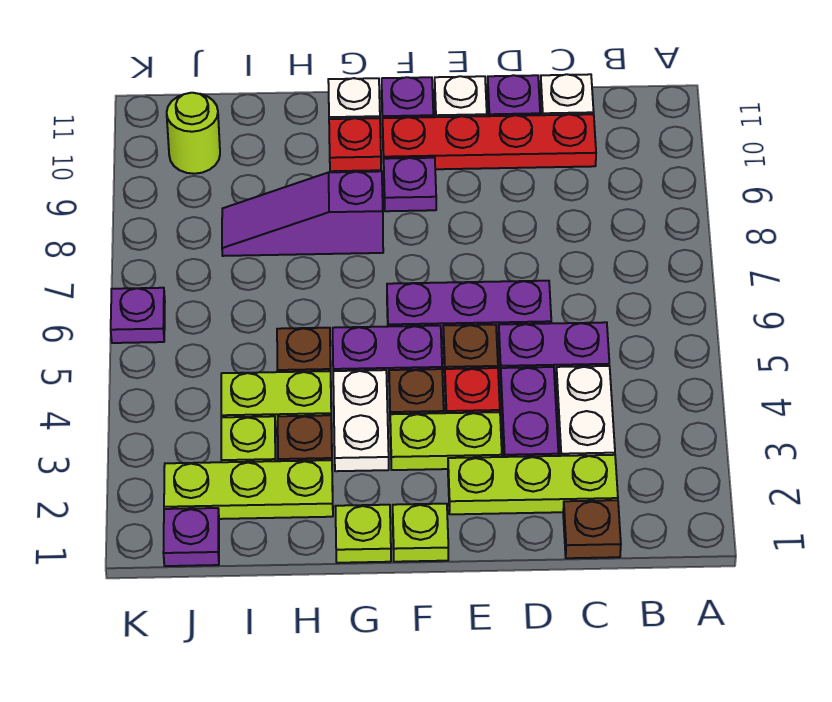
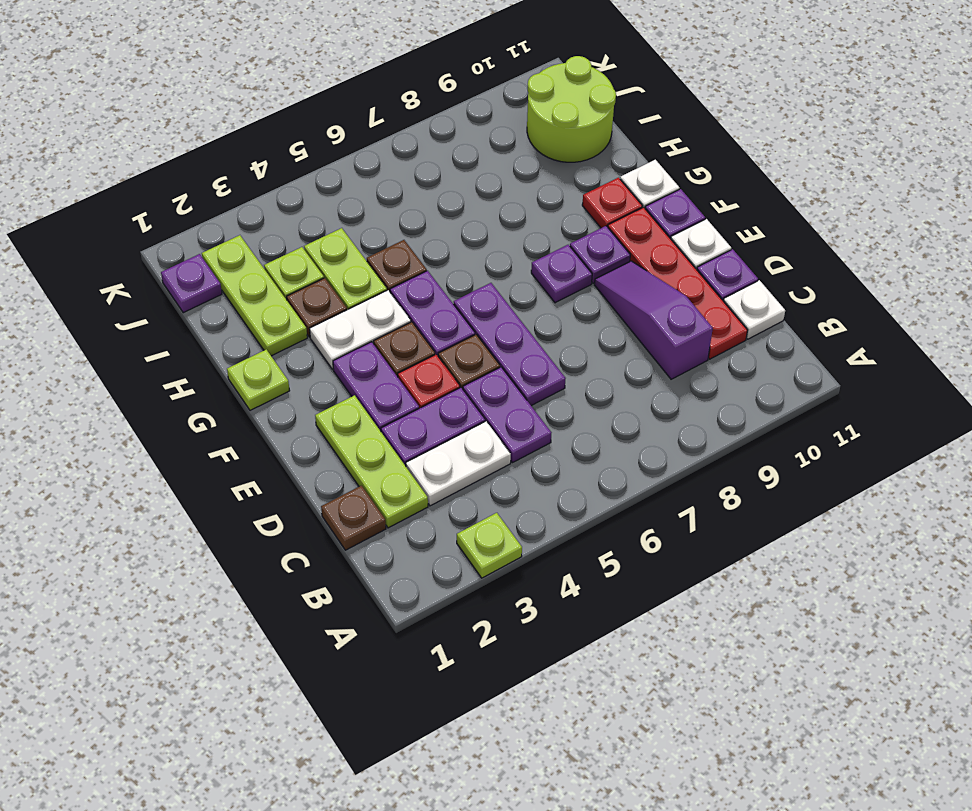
lime 1x2 plate [390,412,502,470] -> purple 1x2 plate [333,342,419,431]
lime 1x1 plate [393,504,448,562] -> lime 1x1 plate moved to [457,513,522,578]
purple 1x3 slope [222,171,383,256] -> purple 1x3 slope moved to [595,261,713,379]
lime 1x1 round brick [167,93,220,174] -> lime 2x2 round brick [527,56,616,162]
purple 1x1 plate [111,288,165,343] -> purple 1x1 plate moved to [531,245,592,303]

